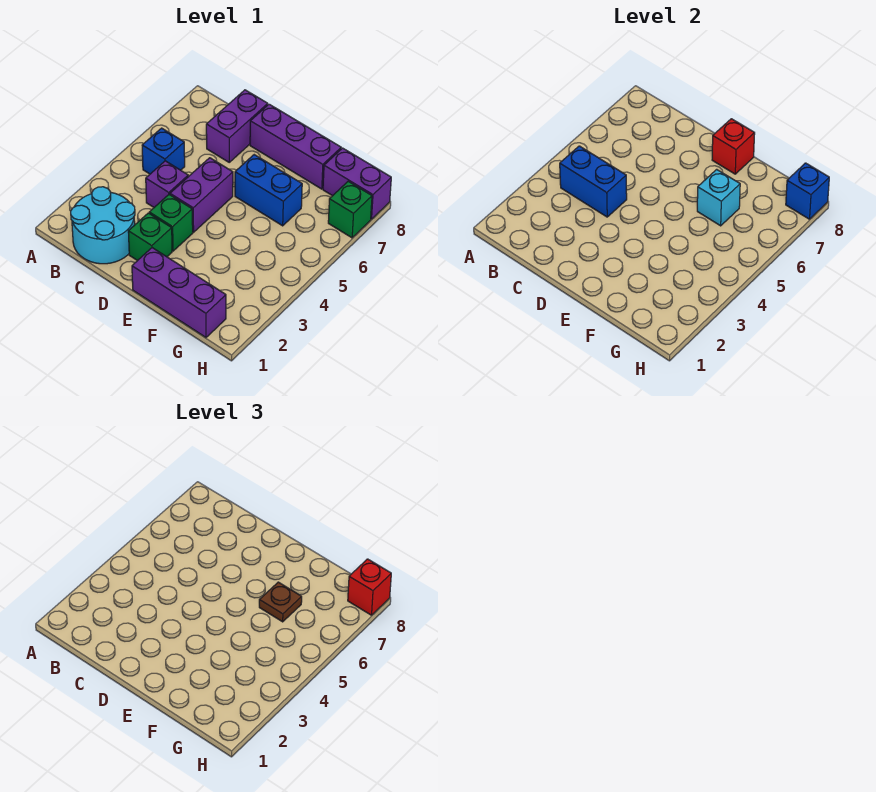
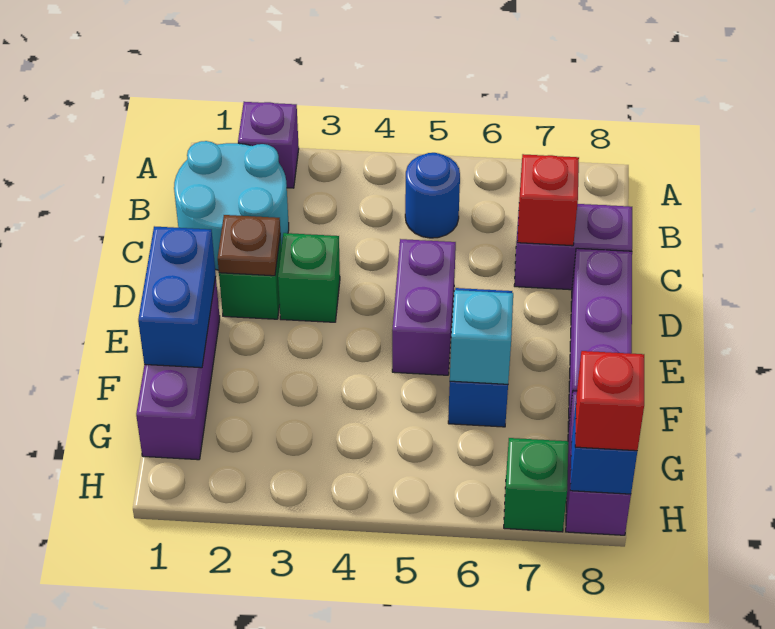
blue 1x2 brick [560,146,627,217] -> blue 1x2 brick moved to [138,226,216,368]
blue 1x1 brick [142,128,185,174] -> blue 1x1 round brick [405,153,460,238]
purple 1x1 brick [146,161,188,207] -> purple 1x1 brick moved to [238,102,299,188]
purple 1x2 brick [170,158,233,232] -> purple 1x2 brick turned to [392,239,456,375]
red 1x1 brick [712,119,755,174] -> red 1x1 brick moved to [517,154,579,246]
brown 1x1 plate [259,582,302,622] -> brown 1x1 plate moved to [218,215,280,276]

